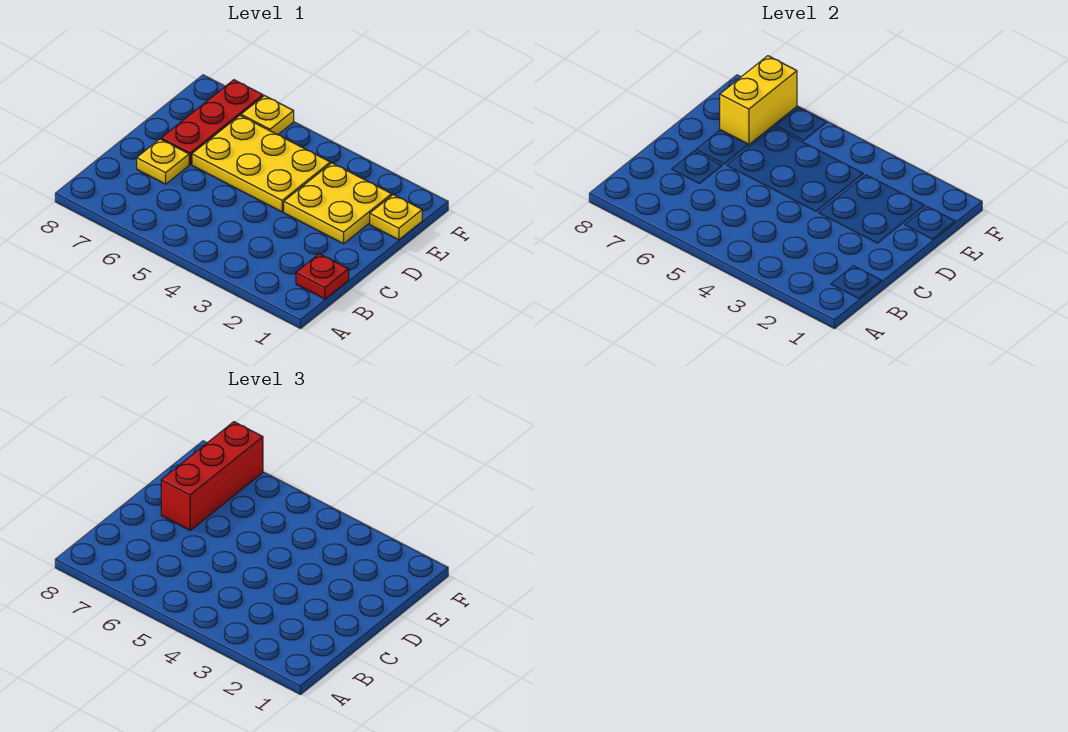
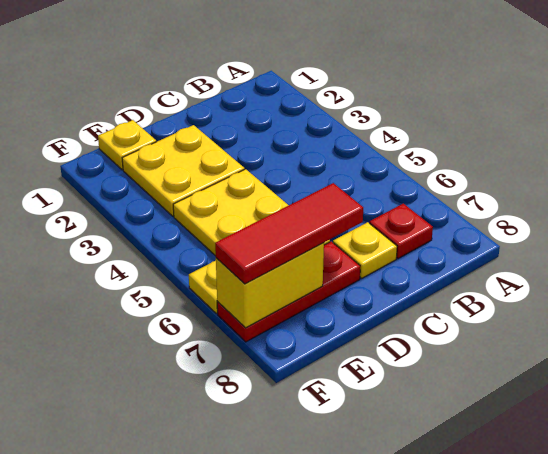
red 1x1 plate [296,254,349,299] -> red 1x1 plate moved to [369,203,433,258]
red 1x3 brick [161,422,263,530] -> red 1x3 tile [215,183,363,284]

